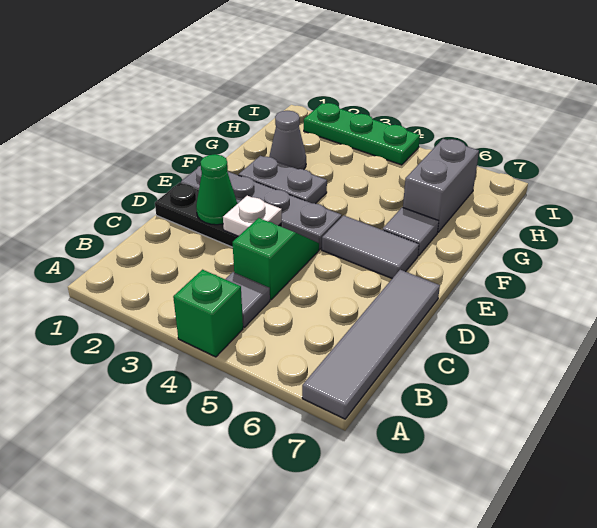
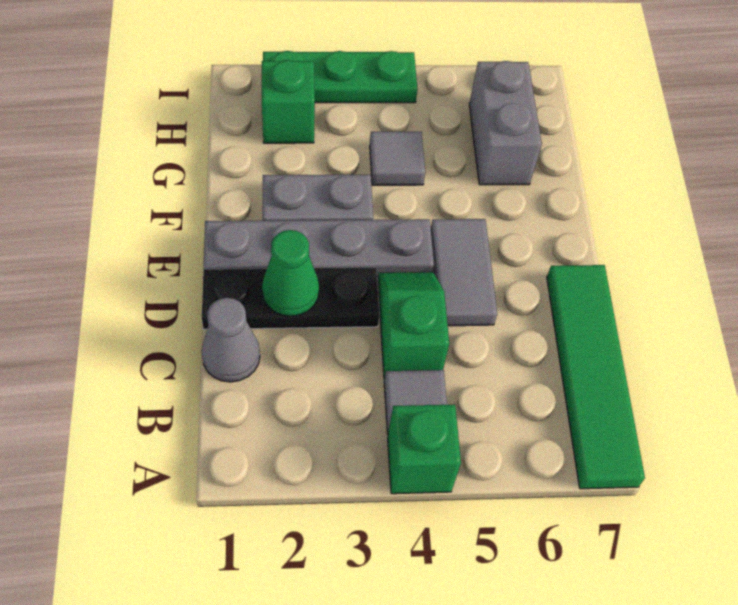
grey 1x4 tile [302,270,440,419] -> green 1x4 tile [547,265,645,489]
white 1x1 plate [223,196,282,236] -> none
grey 1x2 tile [322,215,419,278] -> grey 1x2 tile turned to [431,219,497,326]
grey 1x1 tile [382,207,439,256] -> grey 1x1 tile moved to [370,132,425,185]
grey 1x1 cone [269,111,306,170] -> grey 1x1 cone moved to [202,298,260,382]
none -> green 1x1 brick [262,60,315,143]

